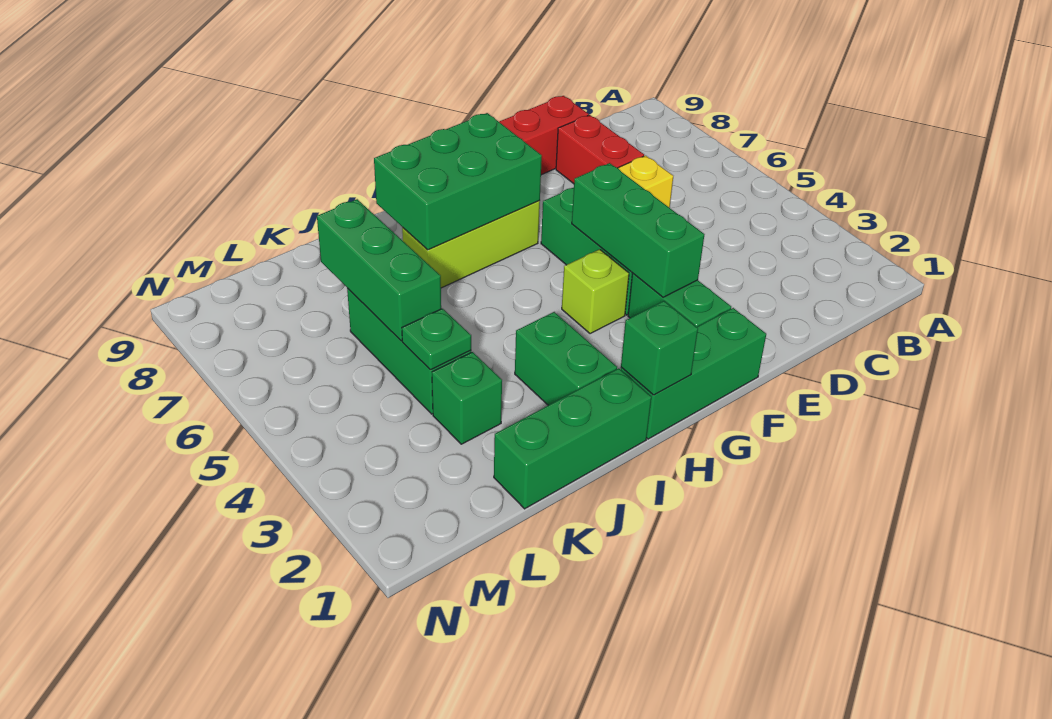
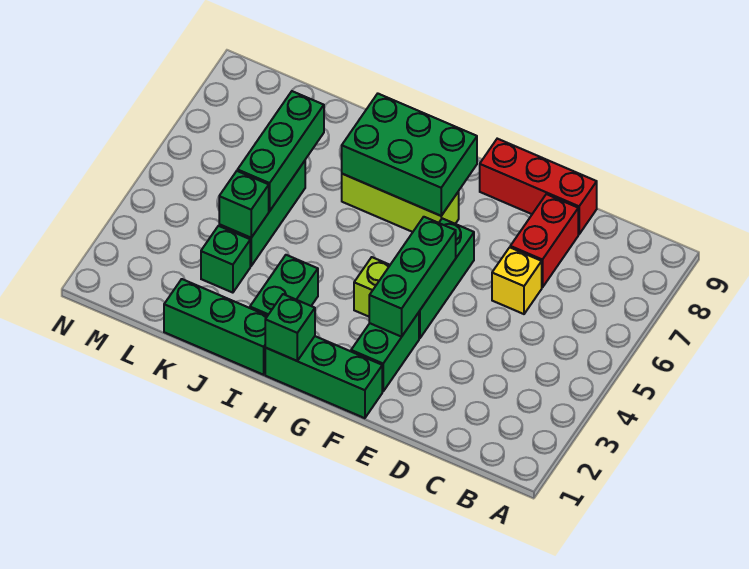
green 1x1 plate [402,309,471,370] -> green 1x1 brick [219,171,269,238]

